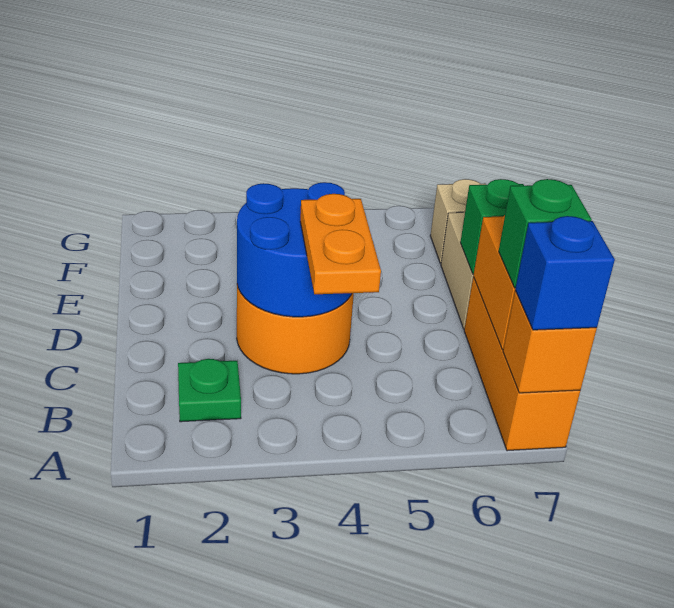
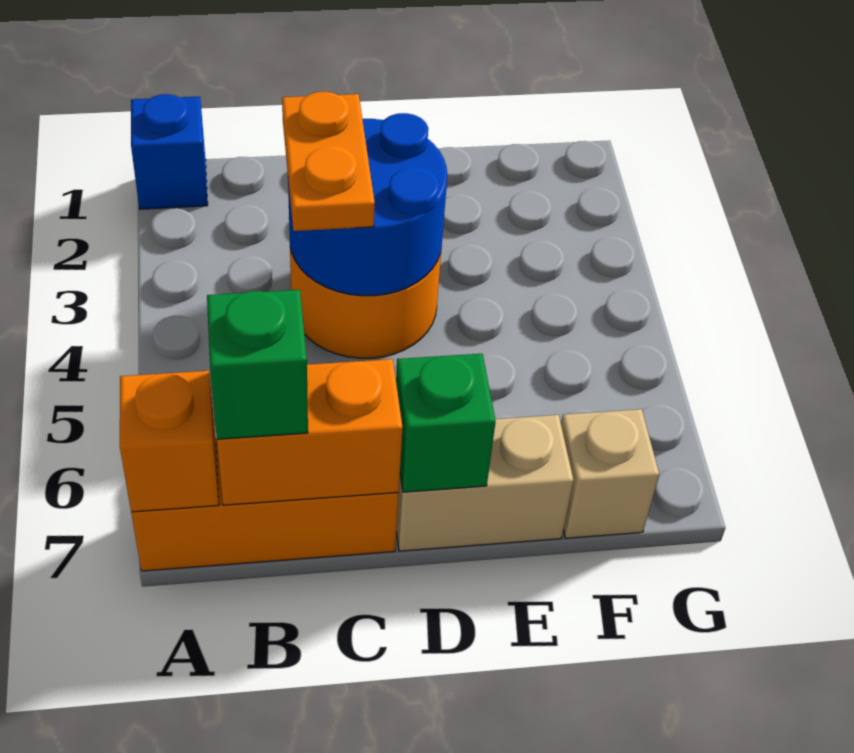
blue 1x1 brick [515,216,615,330] -> blue 1x1 brick moved to [131,94,208,209]
green 1x1 plate [178,359,241,422] -> none
orange 1x2 plate [300,194,381,294] -> orange 1x2 plate turned to [282,92,375,231]

